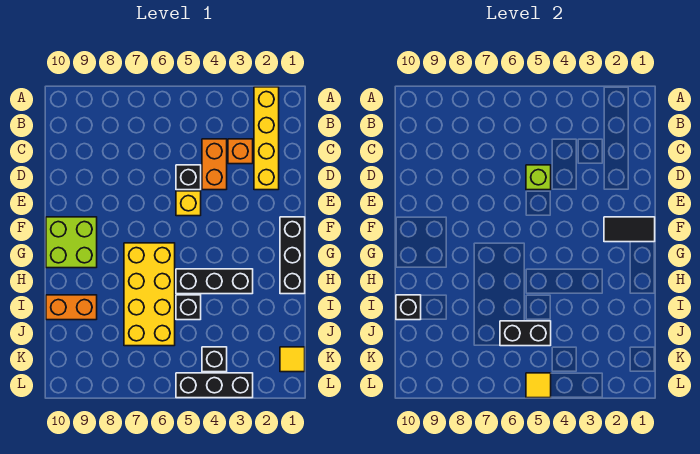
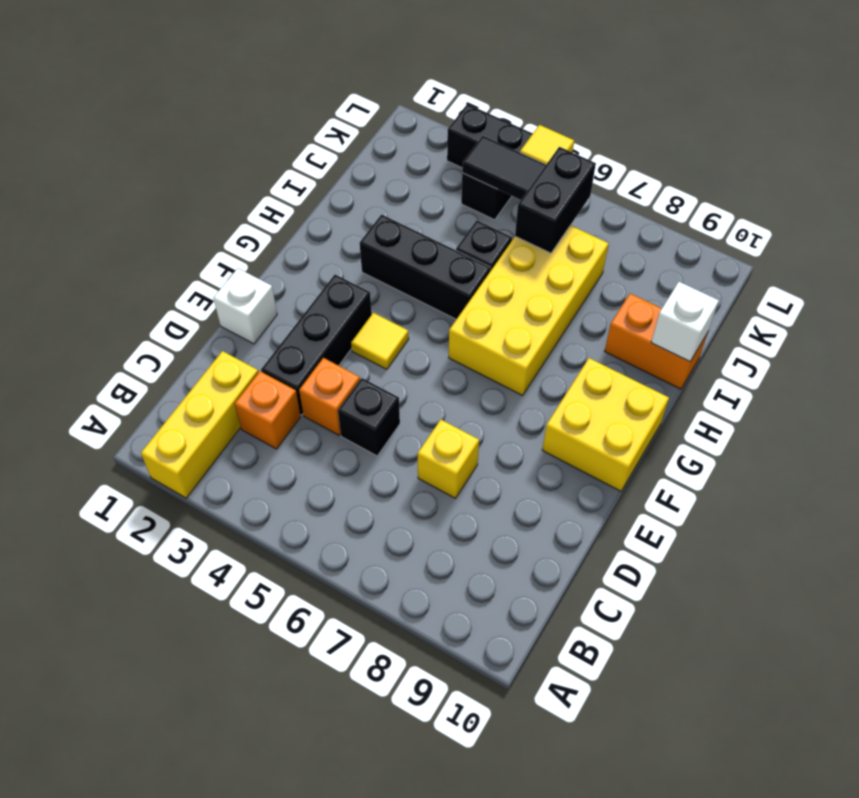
yellow 1x4 brick [254,87,279,190] -> yellow 1x3 brick [141,351,259,498]
orange 1x2 brick [202,139,227,190] -> orange 1x1 brick [299,358,360,435]
lime 1x1 brick [526,165,551,190] -> none
none -> white 1x1 brick [213,268,277,344]
yellow 1x1 brick [176,191,201,216] -> yellow 1x1 brick moved to [418,420,479,498]
black 1x3 brick [280,217,305,294] -> black 1x3 brick moved to [261,275,372,415]
black 1x2 tile [604,217,655,242] -> black 1x2 tile moved to [462,136,546,200]
lime 2x2 brick [46,217,97,268] -> yellow 2x2 brick [542,358,669,491]
black 1x1 brick [396,295,421,320] -> white 1x1 brick [651,282,719,362]
black 1x2 brick [500,321,551,346] -> black 1x2 brick turned to [515,147,596,253]
yellow 1x1 tile [280,347,305,372] -> yellow 1x1 tile moved to [351,313,409,369]

